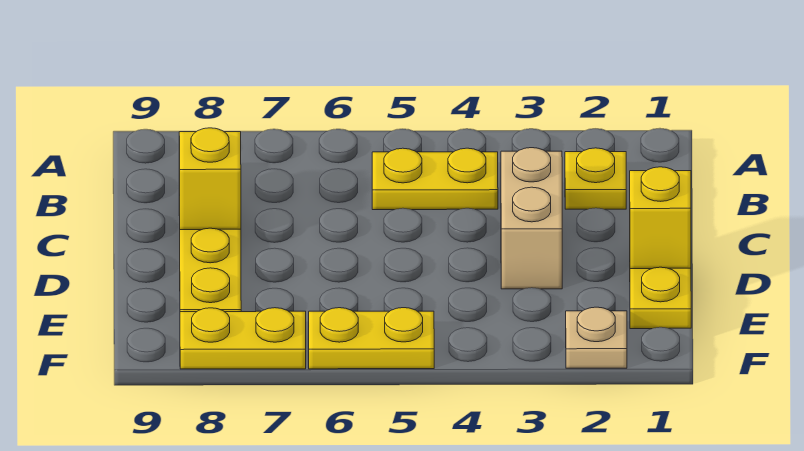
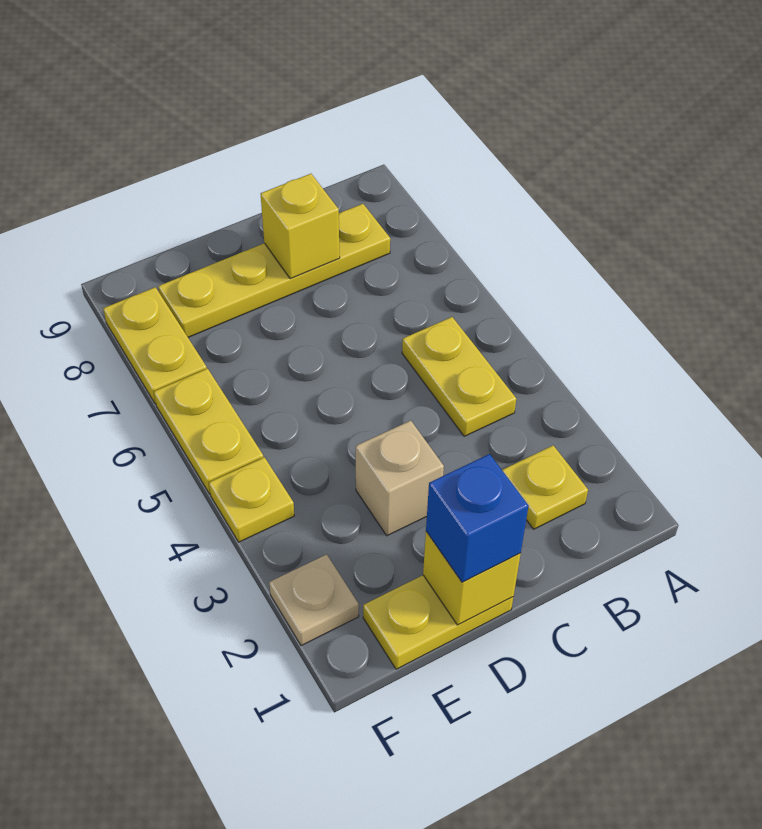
tan 1x2 brick [501,148,562,289] -> tan 1x1 brick [356,421,444,536]
none -> blue 1x1 brick [426,454,528,582]
none -> yellow 1x1 plate [209,457,294,542]

